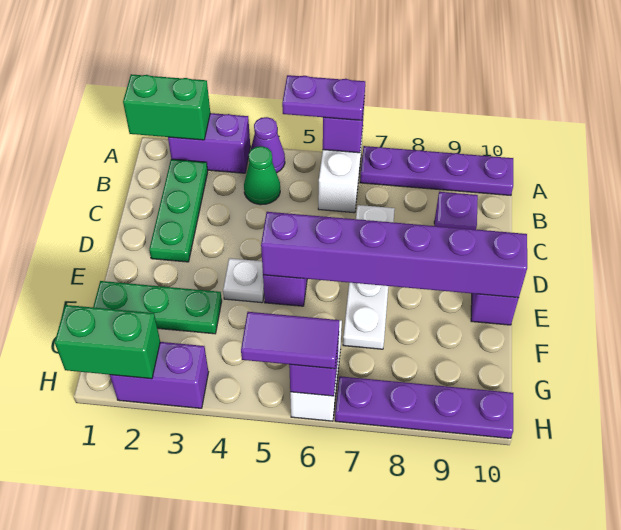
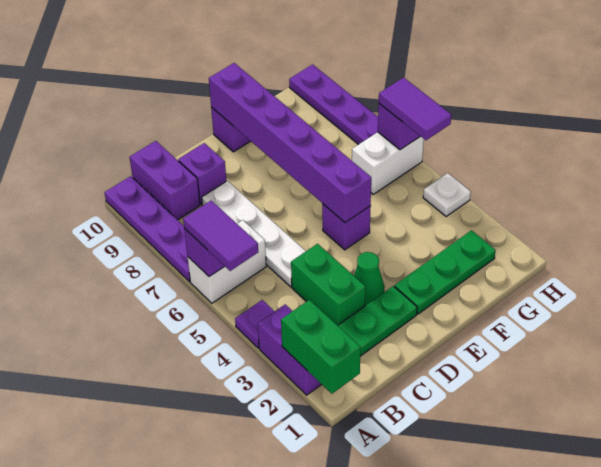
purple 1x1 cone [251,117,285,173] -> purple 1x1 plate [235,300,275,348]
purple 1x2 plate [282,75,365,120] -> purple 1x2 tile [183,201,258,271]
green 1x1 cone [244,146,280,205] -> green 1x1 cone moved to [354,252,385,306]
white 1x4 plate [343,205,395,349] -> white 1x4 plate turned to [202,181,306,287]
white 1x1 plate [223,258,264,303] -> white 1x1 plate moved to [423,173,471,217]
green 1x3 plate [93,281,222,334] -> green 1x3 plate turned to [394,230,496,314]
green 1x2 brick [55,305,160,379] -> green 1x2 brick moved to [291,244,365,325]
purple 1x2 brick [110,342,208,408] -> purple 1x2 brick moved to [130,141,200,220]

